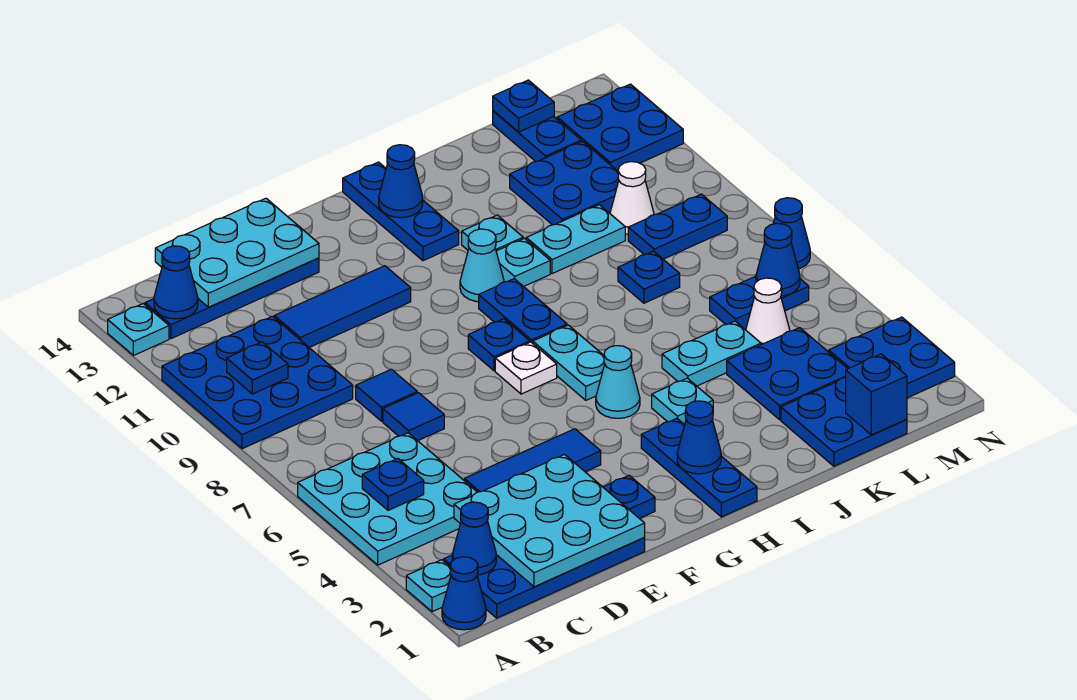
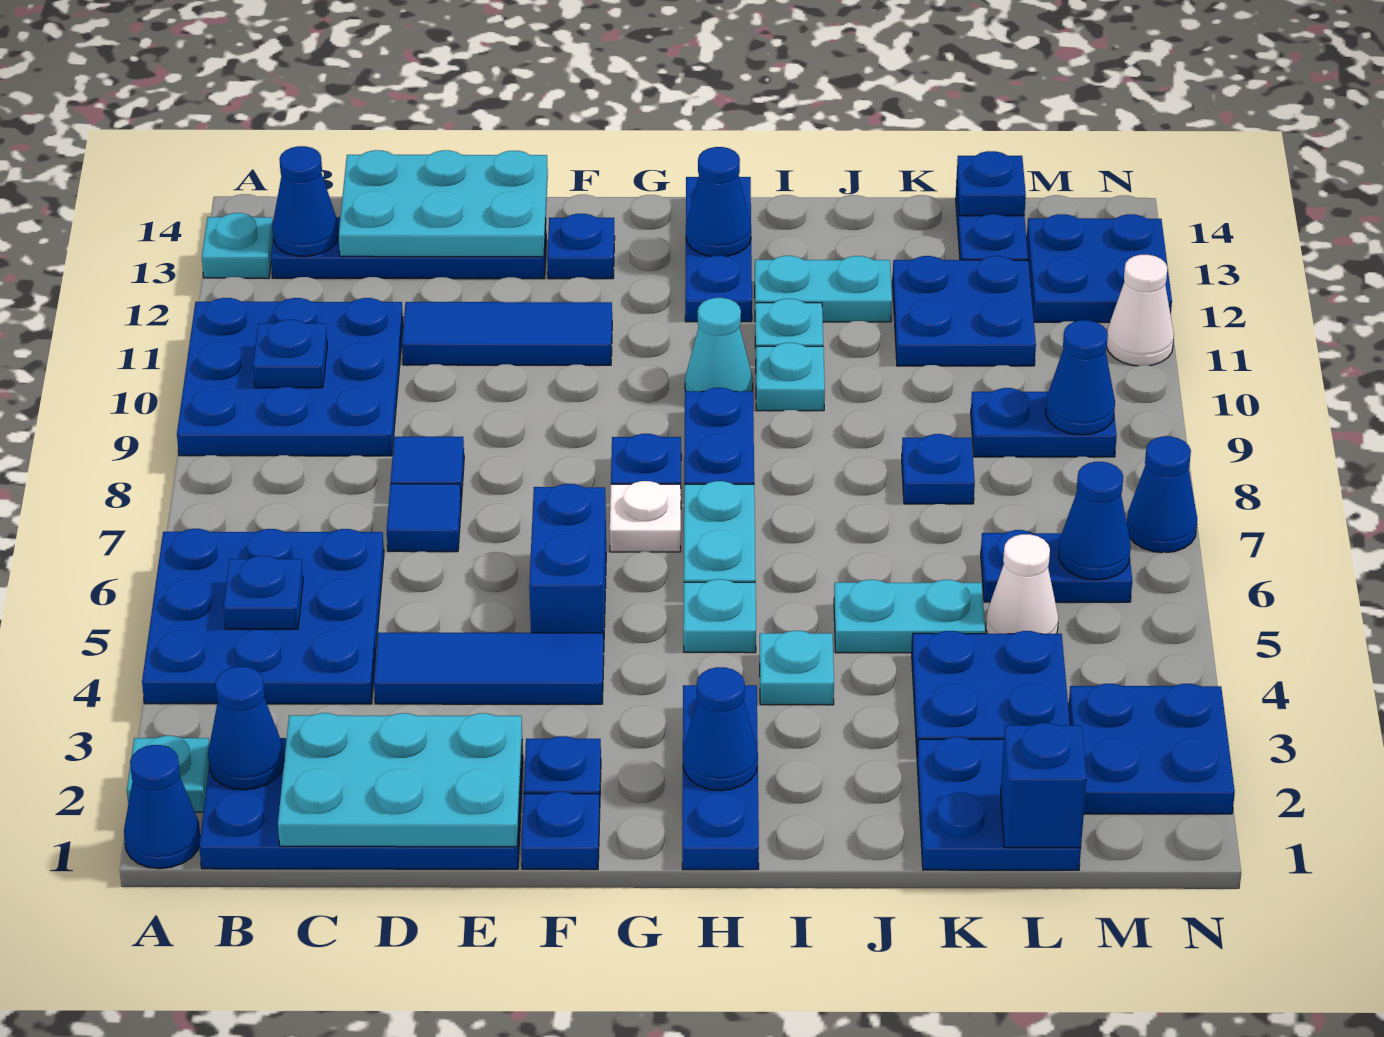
cyan 3x3 plate [298,433,477,565] -> blue 3x3 plate [142,529,384,704]
cyan 3x3 plate [454,455,645,587] -> cyan 2x3 plate [278,713,522,847]
none -> blue 1x1 plate [521,792,600,870]
none -> blue 1x2 brick [529,484,606,638]
none -> blue 1x1 plate [547,214,615,279]
cyan 1x1 cone [596,346,640,418] -> cyan 1x1 plate [683,579,756,653]
cyan 1x2 plate [526,205,625,274] -> cyan 1x2 plate moved to [755,256,892,322]
white 1x1 cone [610,162,654,234] -> white 1x1 cone moved to [1107,255,1174,366]
none -> blue 1x1 cone [1046,320,1115,435]

